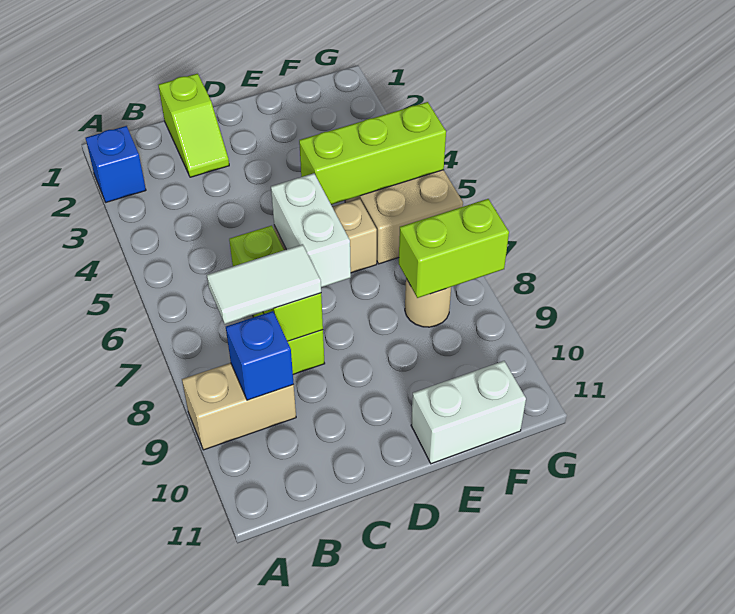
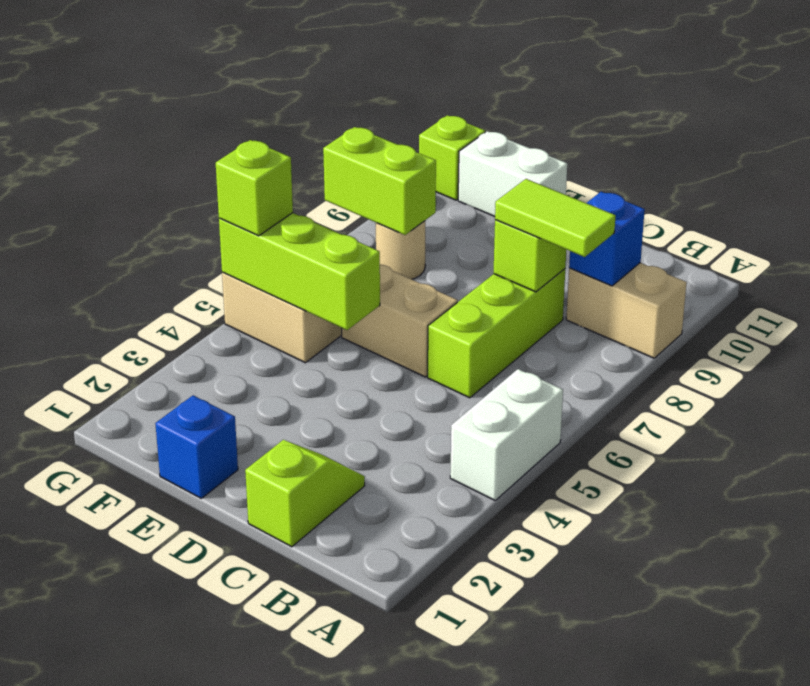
blue 1x1 brick [86,126,146,202] -> blue 1x1 brick moved to [155,395,238,498]
white 1x2 tile [207,244,321,324] -> lime 1x2 tile [495,179,616,257]
white 1x2 brick [271,173,351,287] -> white 1x2 brick moved to [450,369,563,500]
none -> lime 1x1 brick [216,140,293,236]
none -> lime 1x1 brick [419,115,485,200]

